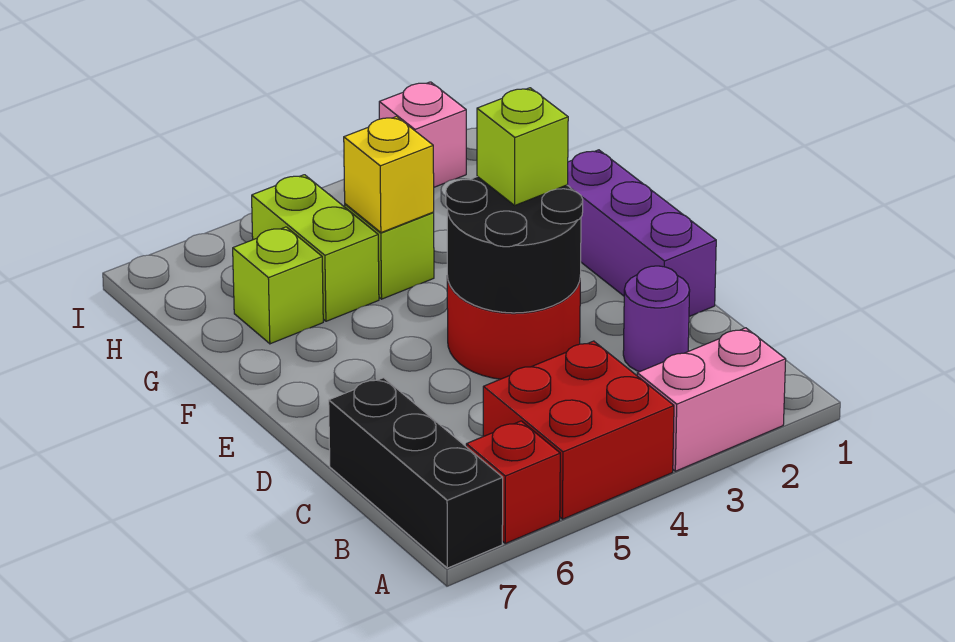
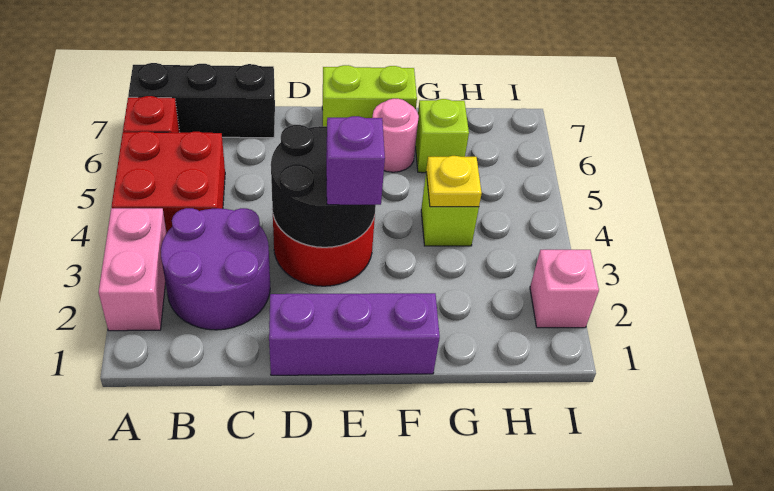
purple 1x1 round brick [623,266,690,372] -> purple 2x2 round brick [161,208,270,330]
lime 1x1 brick [477,88,568,205] -> purple 1x1 brick [326,116,385,205]
none -> pink 1x1 round brick [372,99,419,172]
yellow 1x1 brick [344,116,434,233] -> yellow 1x1 plate [426,156,482,207]
lime 1x2 brick [252,175,379,321] -> lime 1x2 brick moved to [322,65,417,126]

